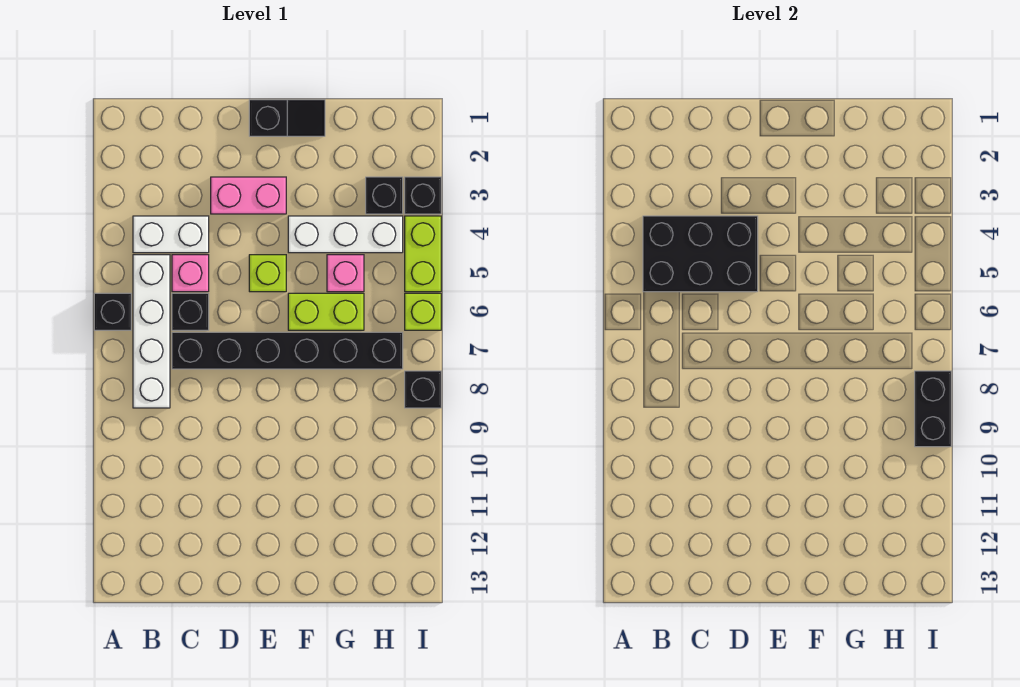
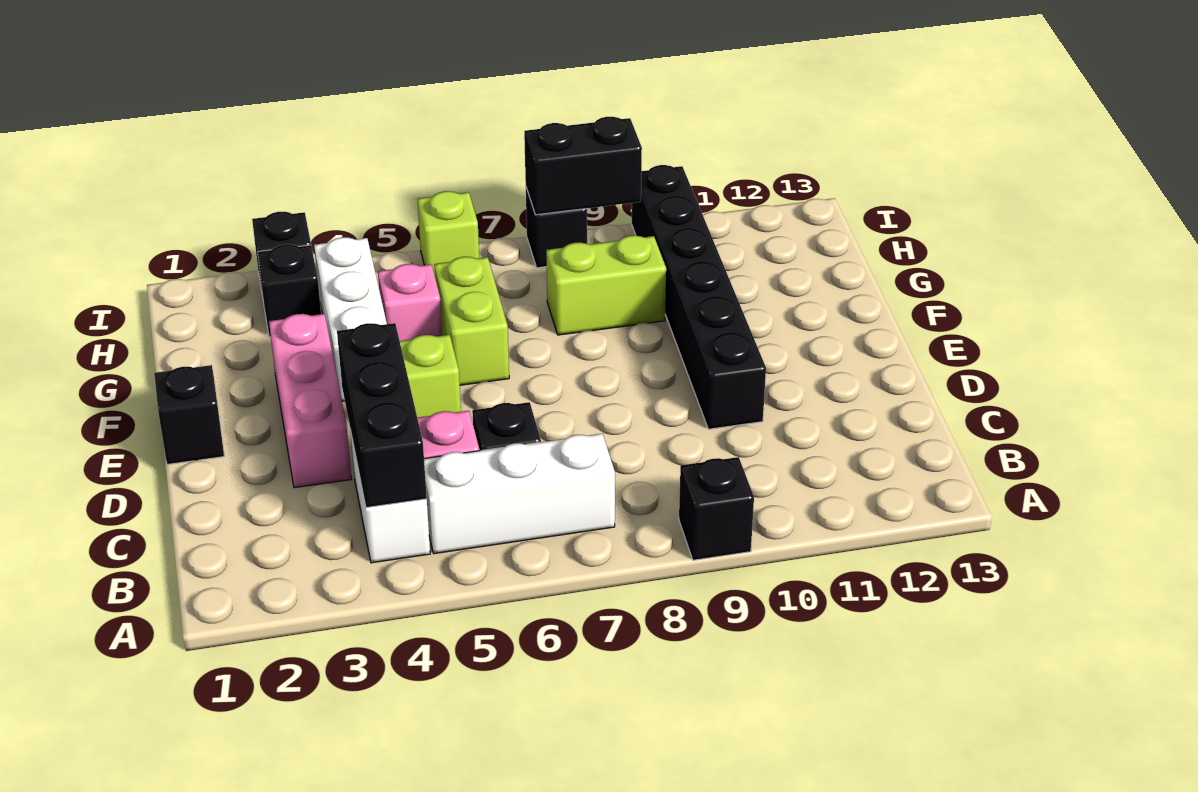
black 1x1 brick [94,293,131,330] -> black 1x1 brick moved to [679,457,754,560]
black 2x3 brick [643,216,758,292] -> black 1x3 brick [337,323,427,508]
white 1x4 brick [133,255,170,408] -> white 1x3 brick [424,434,615,554]
black 1x6 brick [172,332,403,369] -> black 1x6 brick moved to [632,165,766,429]
pink 1x2 brick [211,177,286,214] -> pink 1x3 brick [269,314,352,488]
lime 1x2 brick [405,216,441,292] -> lime 1x2 brick moved to [546,235,666,335]

